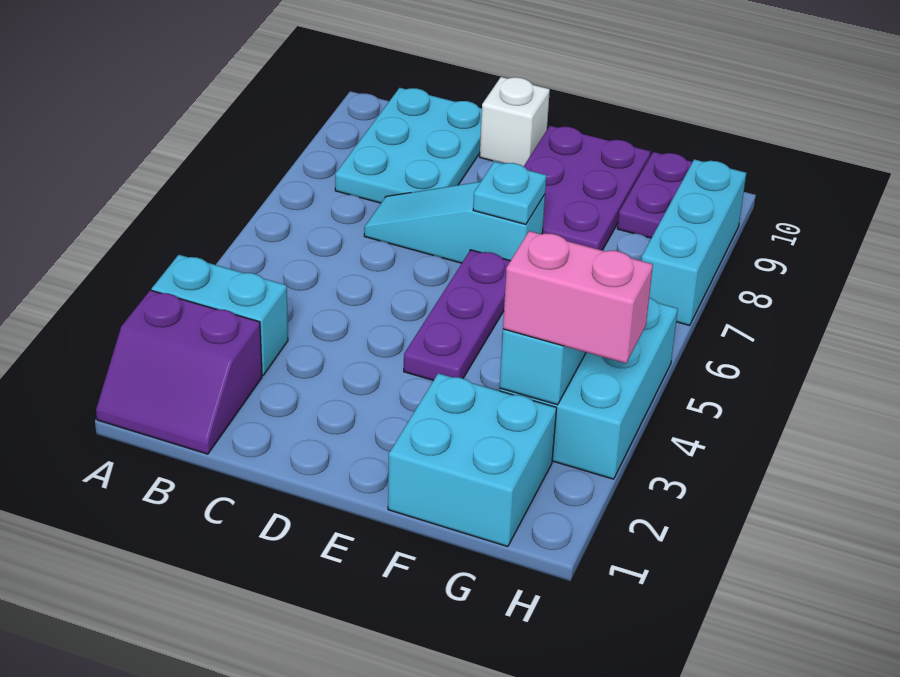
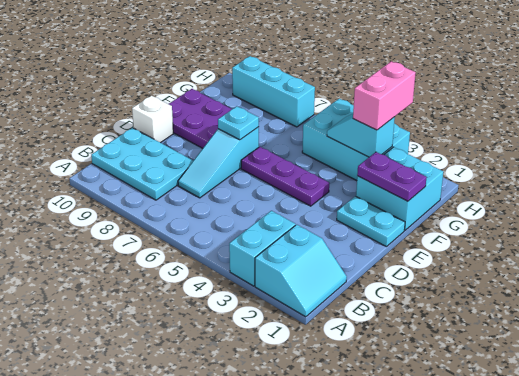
purple 2x2 slope [96,290,262,454] -> cyan 2x2 slope [255,225,347,317]
none -> cyan 1x2 plate [337,196,405,247]
purple 1x2 plate [617,152,692,238] -> purple 1x2 plate moved to [357,152,427,201]

